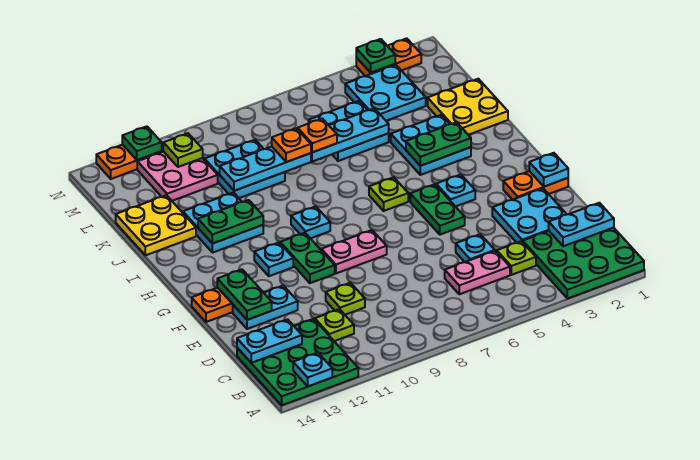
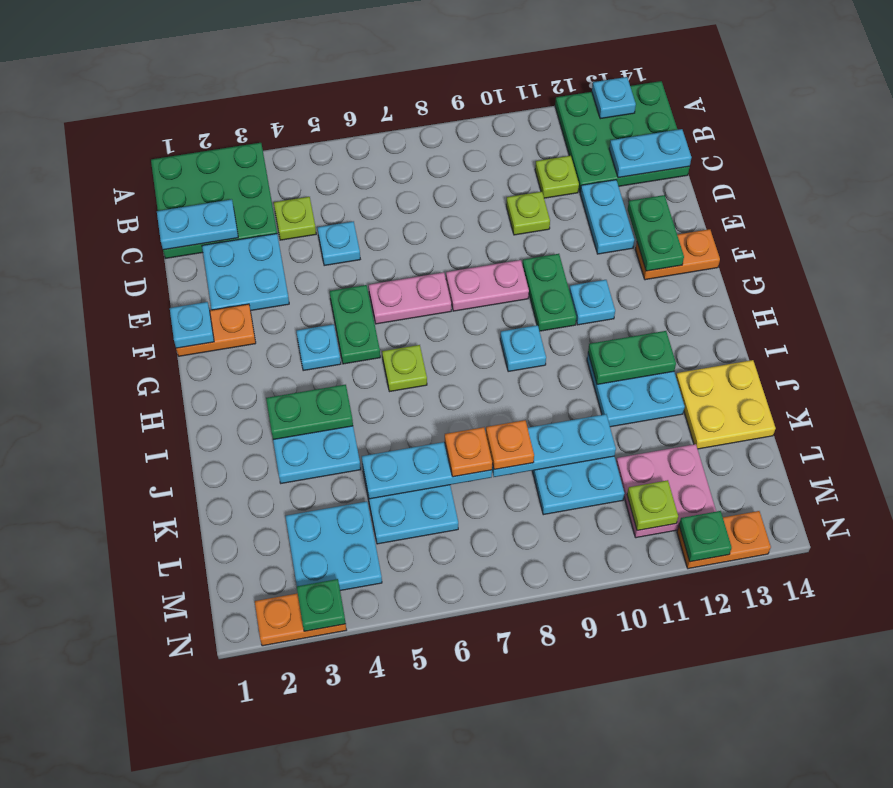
pink 1x2 plate [445,251,510,294] -> pink 1x2 plate moved to [369,272,451,324]
cyan 1x2 plate [233,286,298,329] -> cyan 1x2 plate turned to [580,180,635,254]
yellow 2x2 plate [428,79,508,135] -> none

